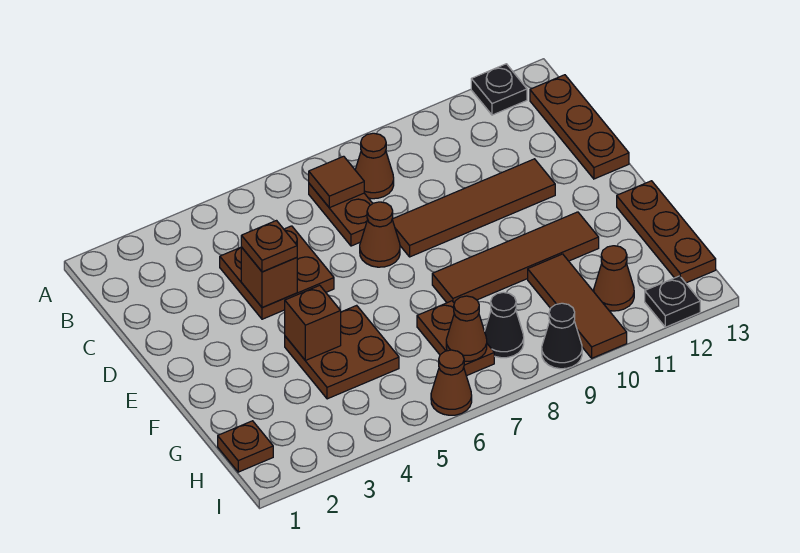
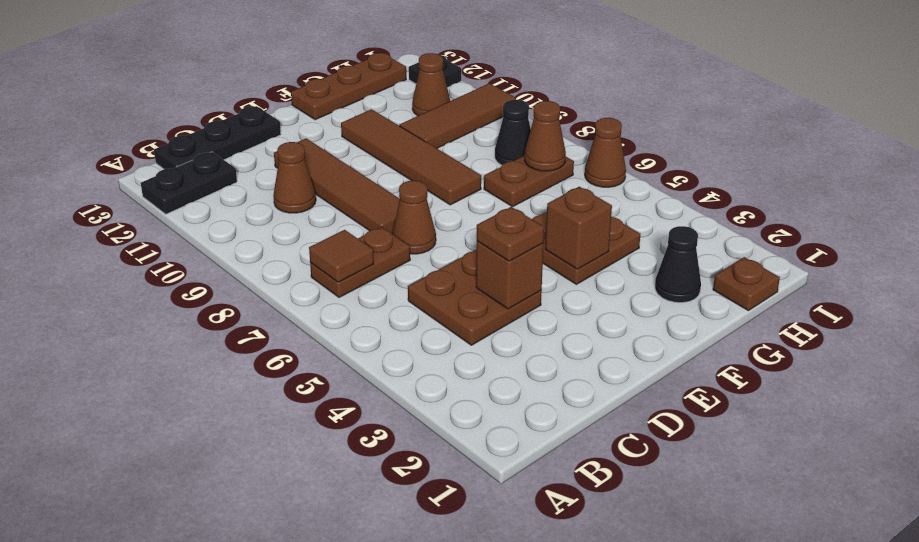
black 1x1 plate [471,64,527,115] -> black 1x2 plate [141,152,237,214]
brown 1x1 cone [355,133,394,199] -> brown 1x1 cone moved to [273,142,316,213]
brown 1x3 plate [530,75,629,179] -> black 1x3 plate [154,106,281,169]
black 1x1 cone [542,303,582,369] -> black 1x1 cone moved to [655,226,701,303]

